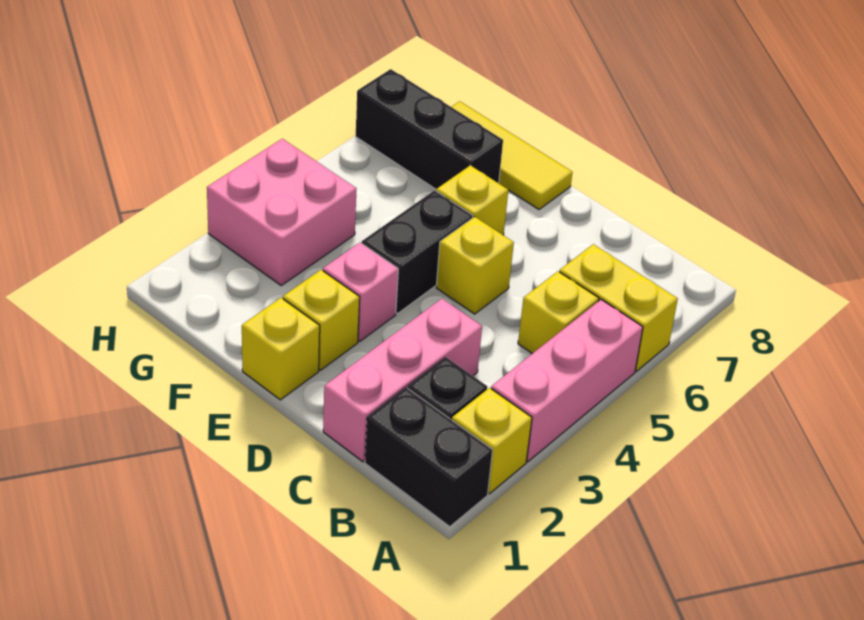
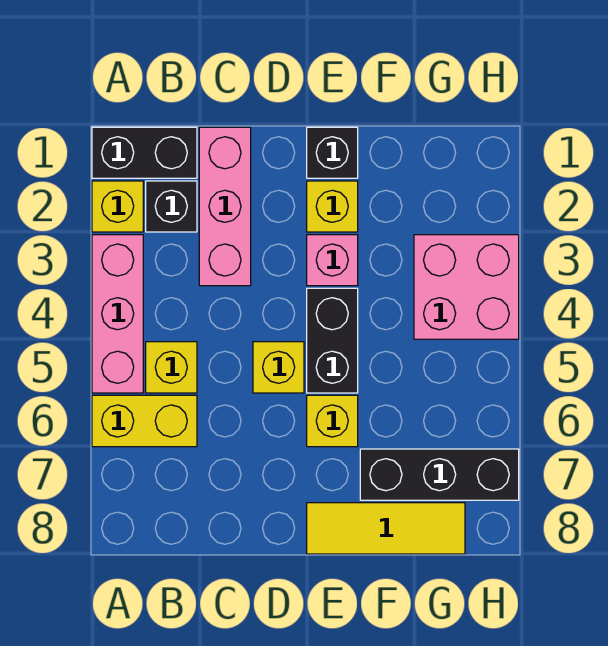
yellow 1x1 brick [242,298,320,400] -> black 1x1 brick [307,127,358,178]

